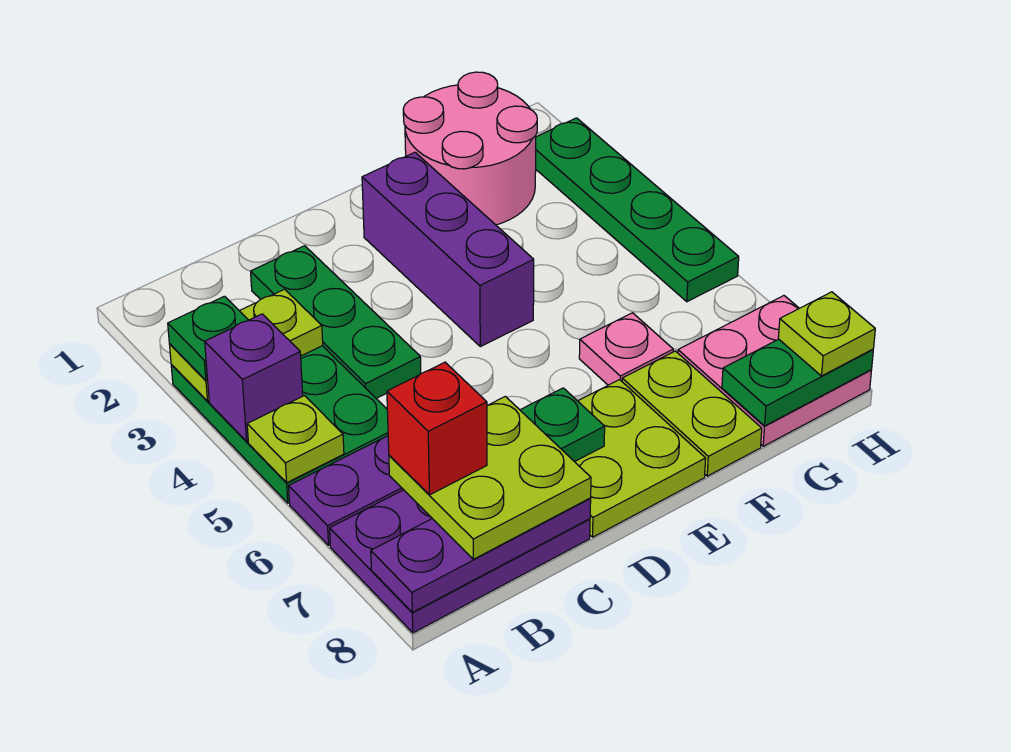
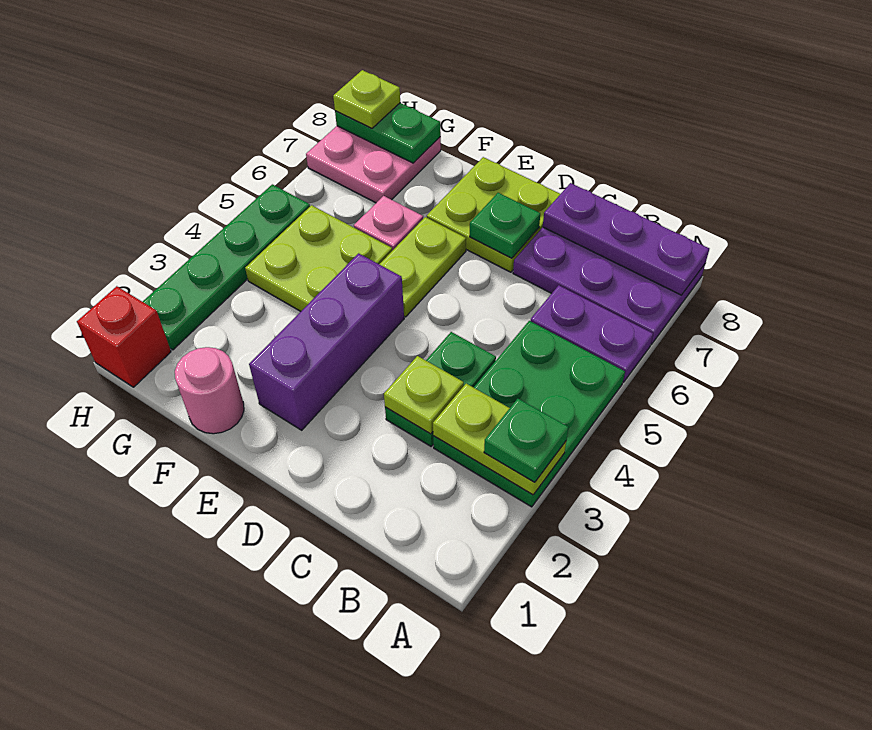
purple 1x1 brick [205,314,303,442] -> none
lime 1x1 plate [247,396,344,483] -> lime 1x1 plate moved to [384,356,464,434]
lime 2x2 plate [389,396,591,559] -> lime 2x2 plate moved to [245,205,392,311]
red 1x1 brick [387,362,487,495] -> red 1x1 brick moved to [77,286,171,387]
green 1x3 plate [251,246,421,398] -> green 1x2 plate [385,332,496,446]
pink 2x2 round brick [403,72,537,225] -> pink 1x1 round brick [175,347,244,434]
lime 1x2 plate [622,351,762,476] -> lime 1x2 plate moved to [379,217,466,317]

